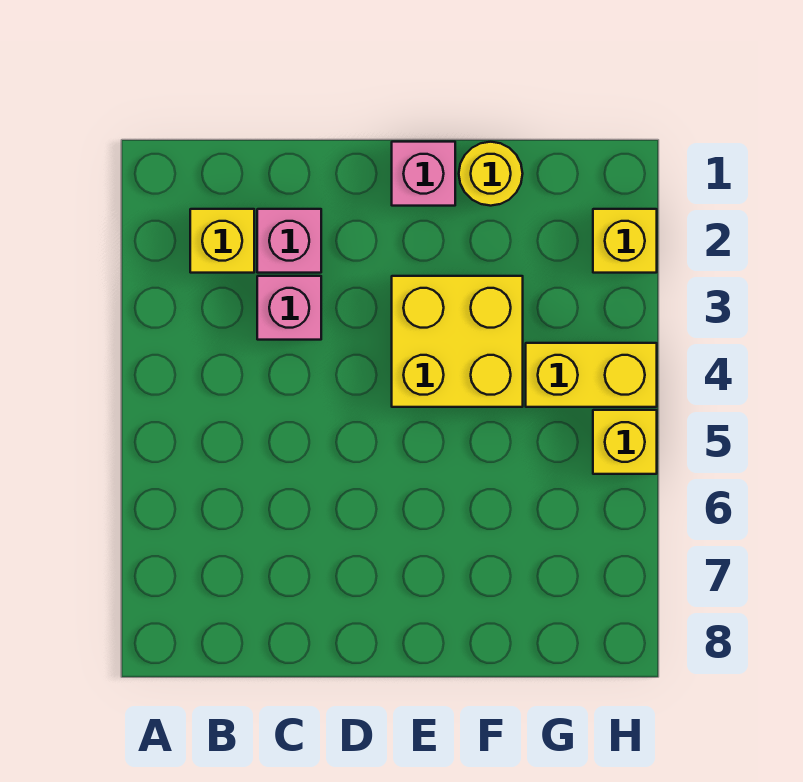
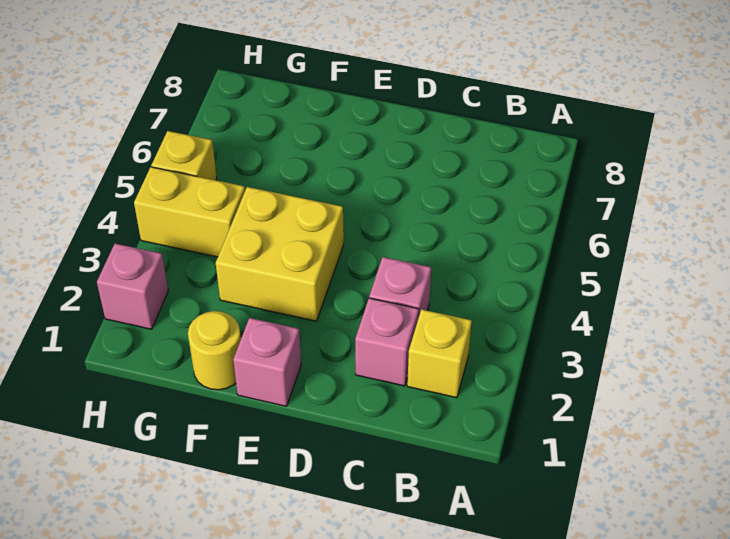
yellow 1x1 brick [593,209,657,273] -> pink 1x1 brick [97,243,168,329]

